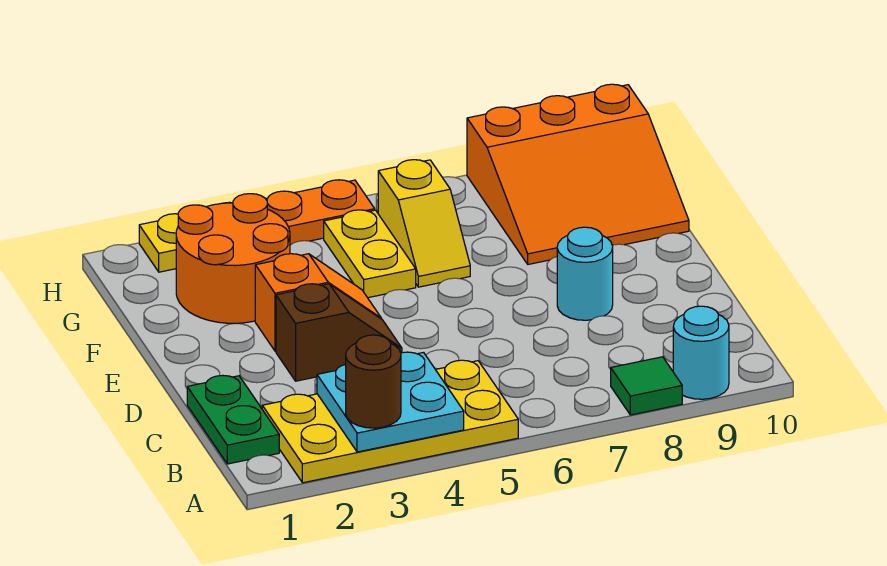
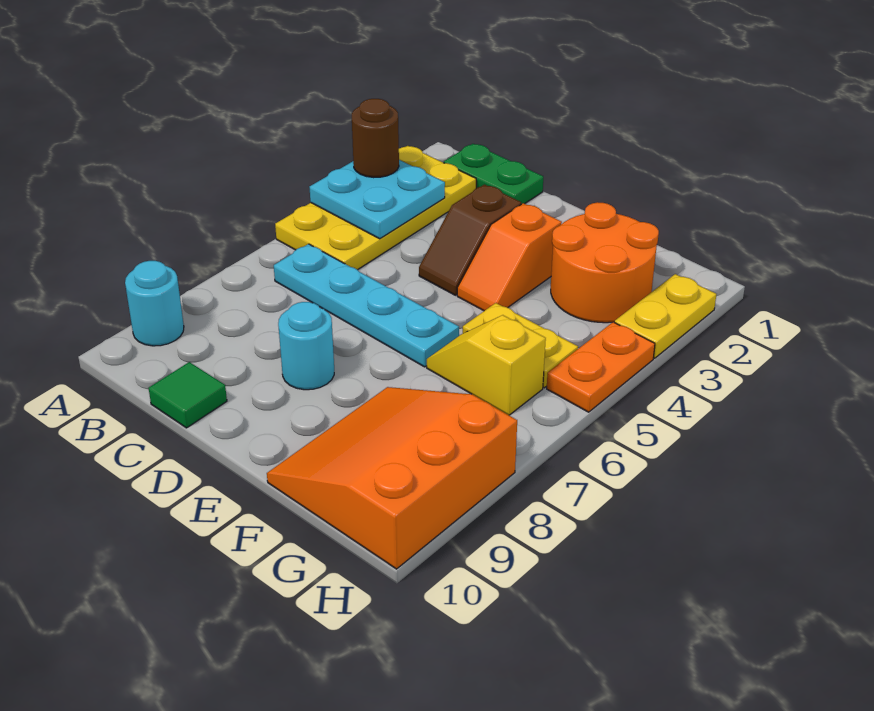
green 1x1 tile [611,357,682,415] -> green 1x1 tile moved to [149,362,227,428]
none -> cyan 1x4 plate [274,244,459,367]

